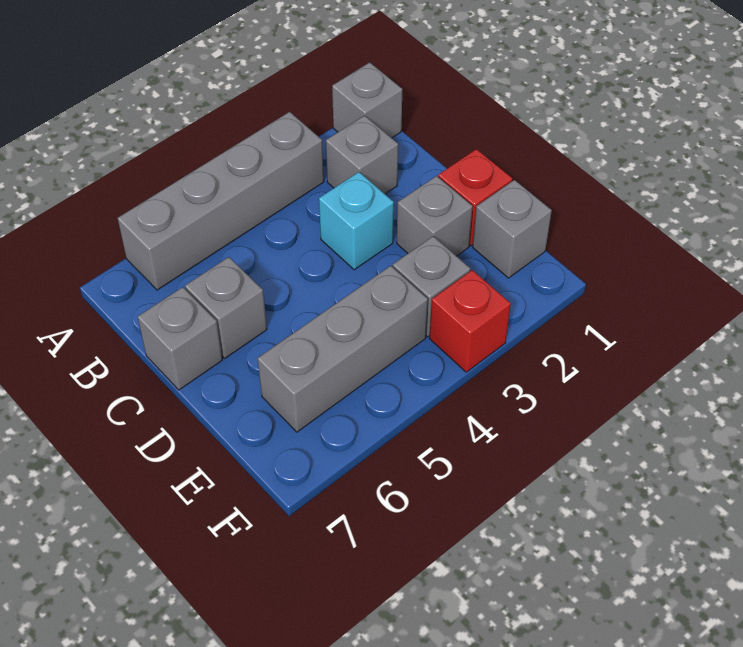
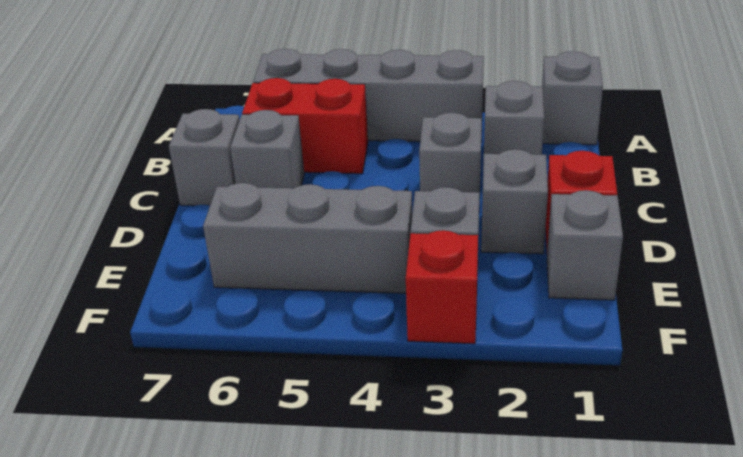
none -> red 1x2 brick [242,78,368,174]
cyan 1x1 brick [319,172,394,270] -> grey 1x1 brick [419,113,482,208]

